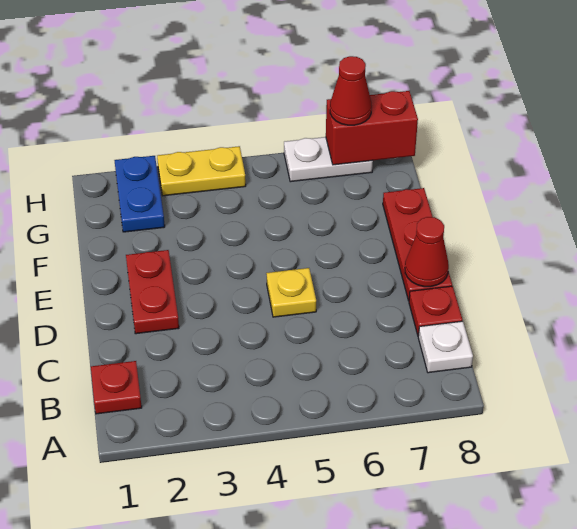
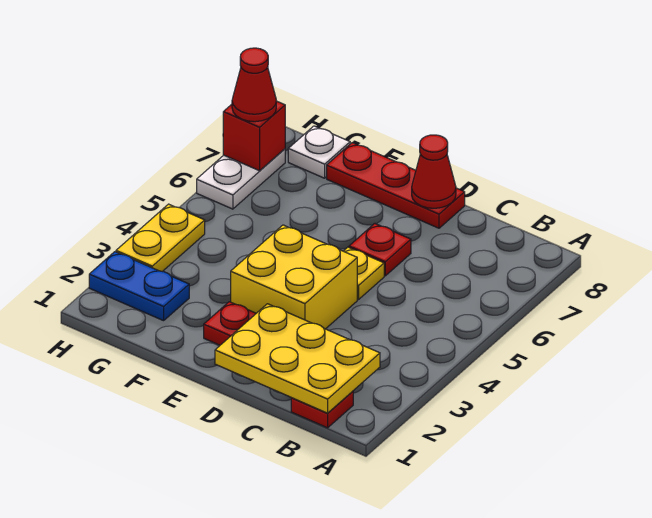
none -> yellow 2x3 plate [215,304,380,413]
white 1x1 plate [418,321,473,373] -> white 1x1 plate moved to [288,126,350,178]
red 1x1 plate [409,286,462,336] -> red 1x1 plate moved to [349,224,411,276]
none -> yellow 2x2 brick [231,225,357,329]
red 1x2 brick [326,91,418,165] -> red 1x1 brick [223,101,285,171]

